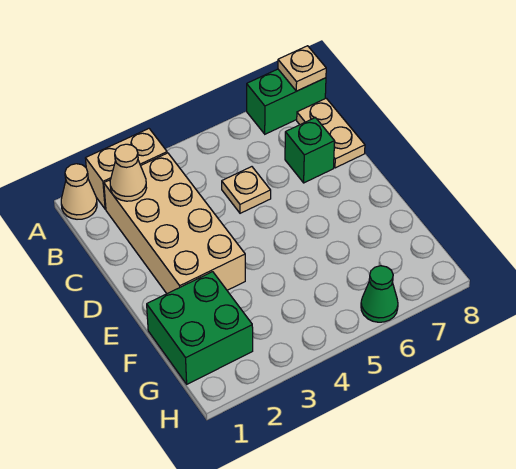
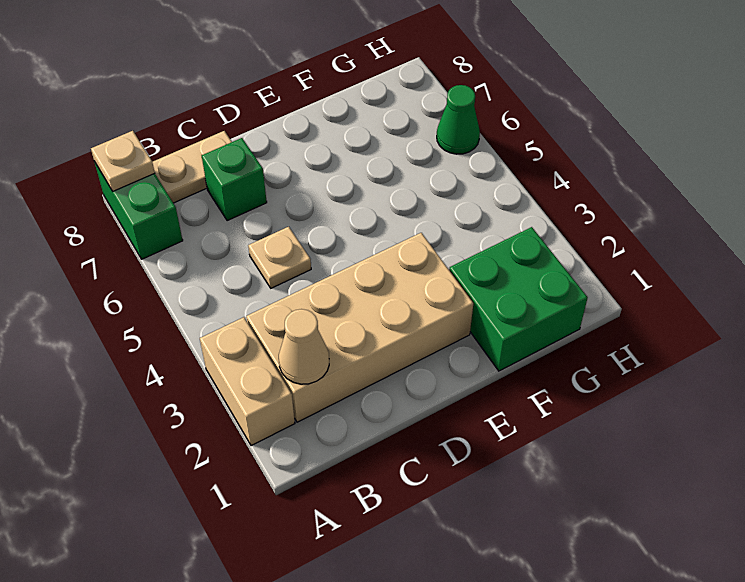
tan 1x1 cone [61,164,97,219] -> none

